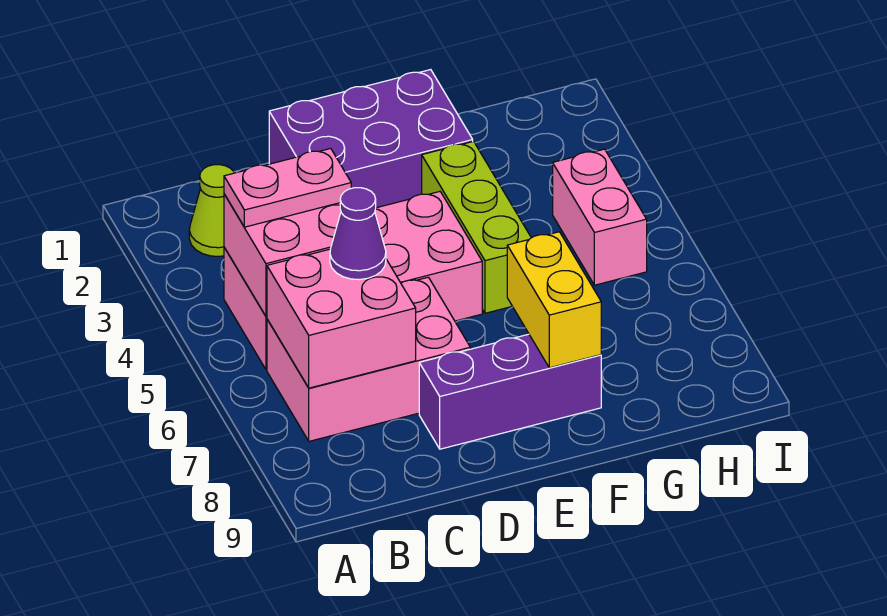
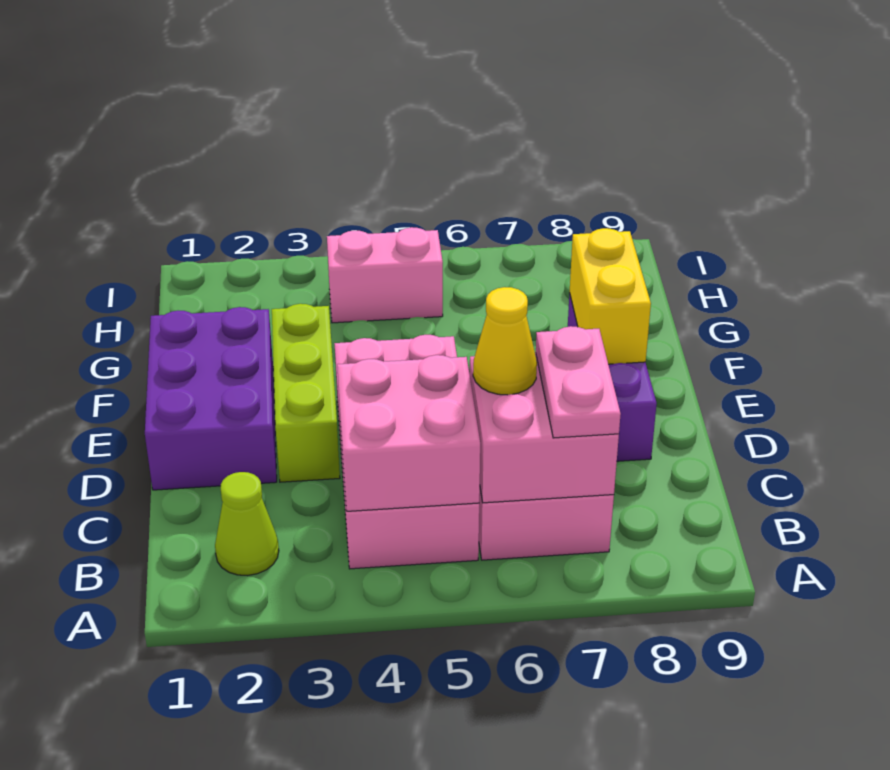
pink 1x2 plate [224,148,351,227] -> pink 1x2 plate moved to [536,326,621,438]
purple 1x1 cone [330,188,386,280] -> yellow 1x1 cone [473,287,537,395]
lime 1x3 brick [422,141,531,313] -> lime 1x3 brick turned to [272,304,340,482]
yellow 1x2 brick [507,232,601,368] -> yellow 1x2 brick turned to [570,228,651,364]

